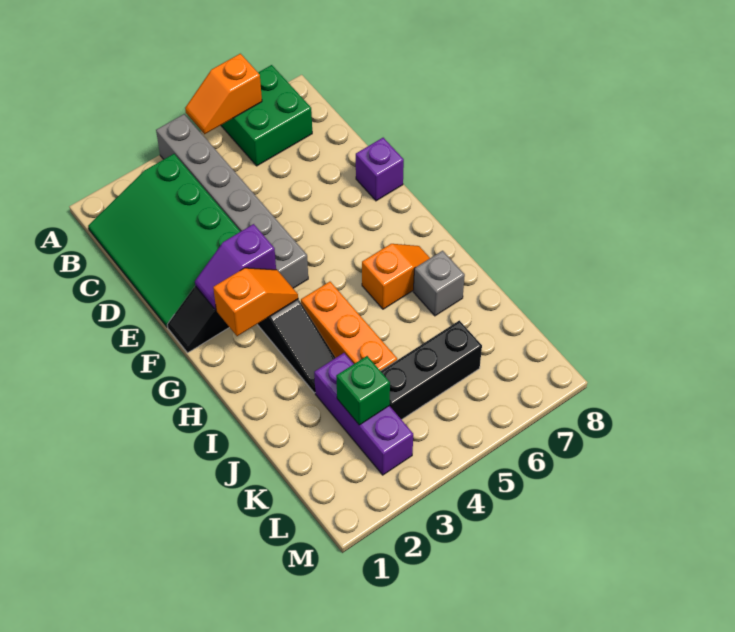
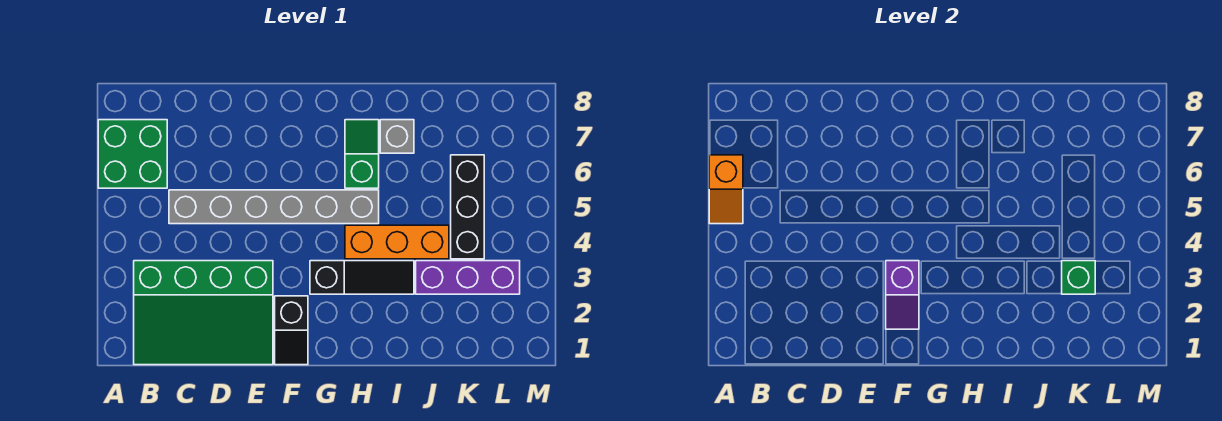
grey 1x6 brick [156,114,308,288] -> grey 1x6 brick moved to [169,190,379,224]
purple 1x1 brick [356,138,404,201] -> none
orange 1x2 slope [213,268,298,336] -> none
orange 1x2 slope [362,244,430,309] -> green 1x2 slope [345,120,379,188]

